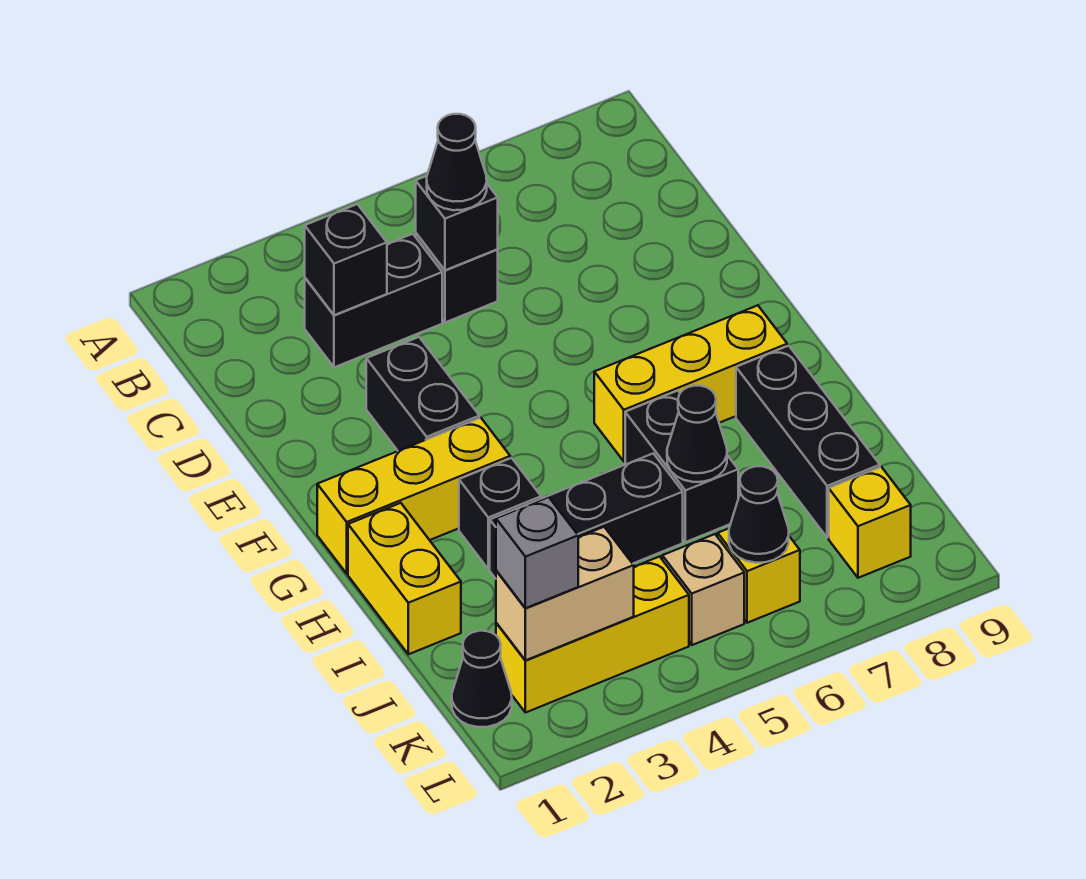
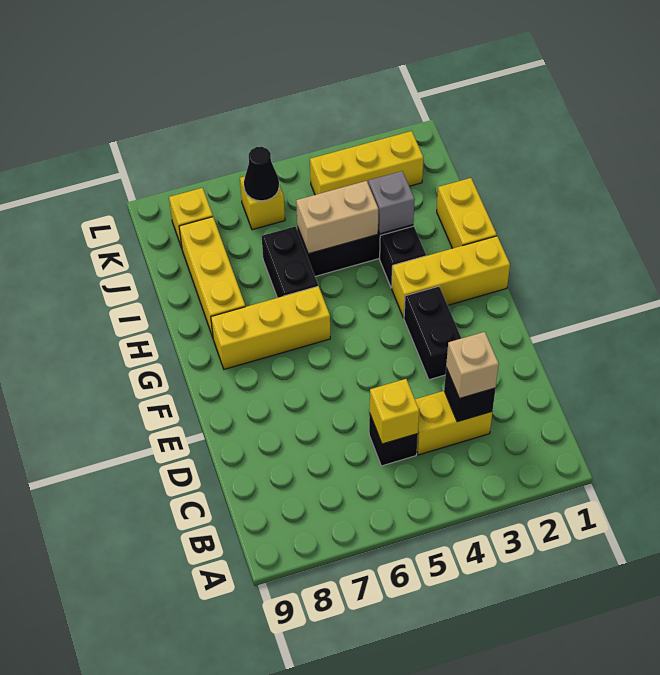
black 1x2 brick [305,234,442,367] -> yellow 1x2 brick [415,391,492,455]
black 1x1 brick [416,176,498,270] -> yellow 1x1 brick [370,379,419,444]
black 1x1 cone [427,114,487,210] -> none
black 1x3 brick [736,346,880,538] -> yellow 1x3 brick [179,217,245,337]
black 1x1 cone [667,386,727,482] -> none
black 1x1 cone [452,631,512,727] -> none
tan 1x2 brick [496,527,634,660] -> tan 1x2 brick moved to [296,181,378,254]
grey 1x1 brick [496,497,578,608] -> grey 1x1 brick moved to [368,171,415,234]
tan 1x1 brick [662,534,744,645] -> tan 1x1 brick moved to [446,332,499,398]

